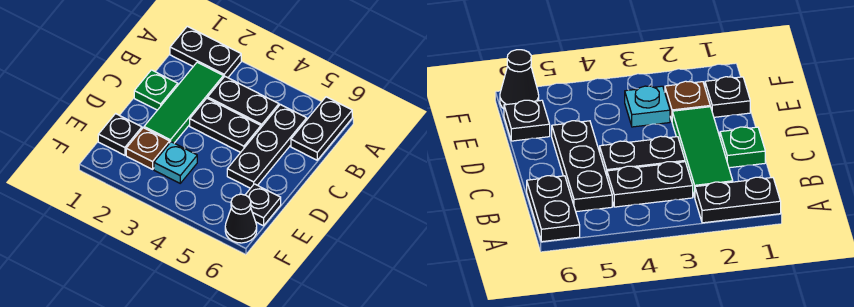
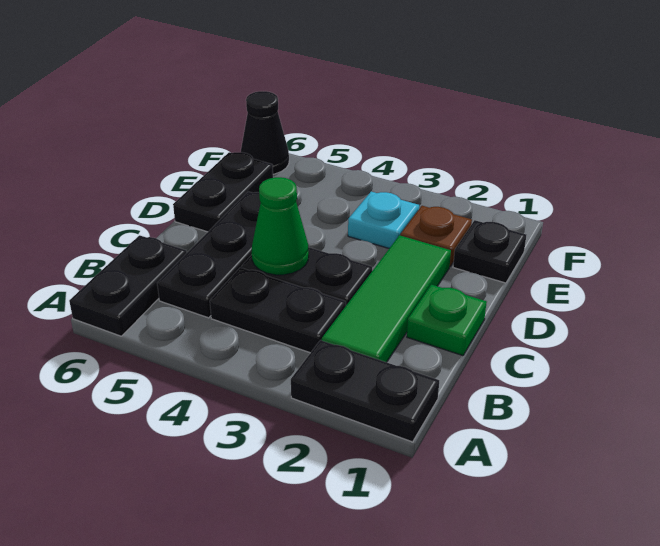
none -> green 1x1 cone [252,177,309,275]
black 1x1 plate [245,184,281,226] -> black 1x2 plate [173,152,273,232]

